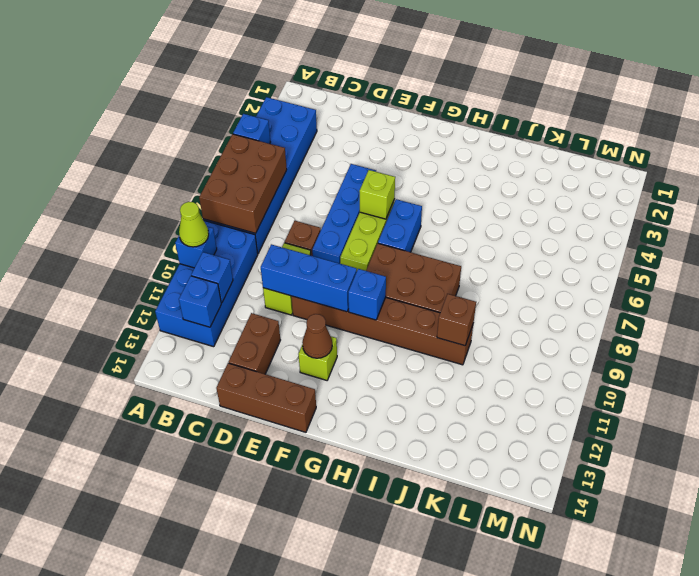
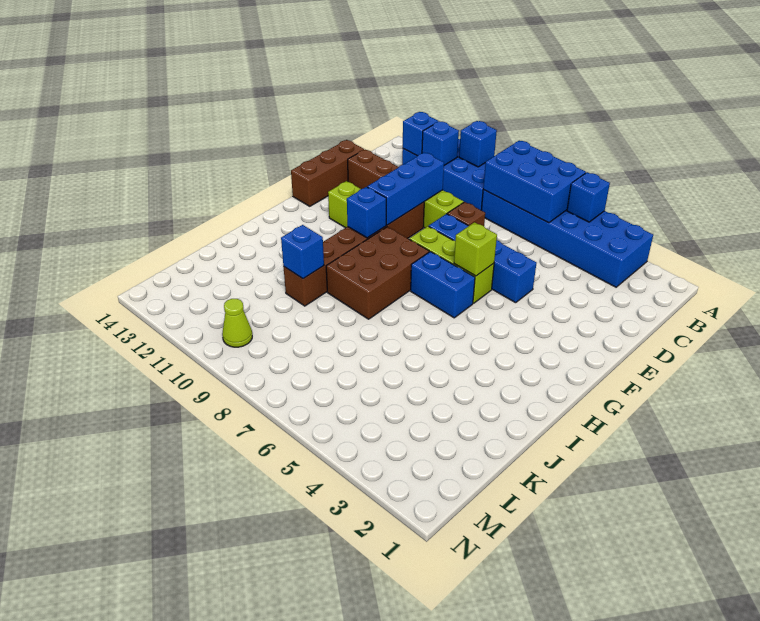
brown 2x3 brick [199,134,287,233] -> blue 2x3 brick [483,141,586,223]
lime 1x1 cone [179,202,209,247] -> lime 1x1 cone moved to [222,299,252,347]
brown 1x1 cone [302,314,332,358] -> none
brown 1x1 brick [437,294,476,346] -> blue 1x1 brick [281,225,324,279]

